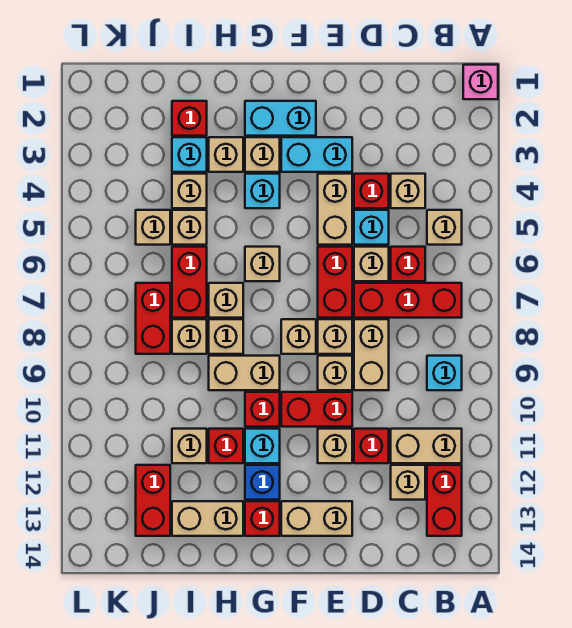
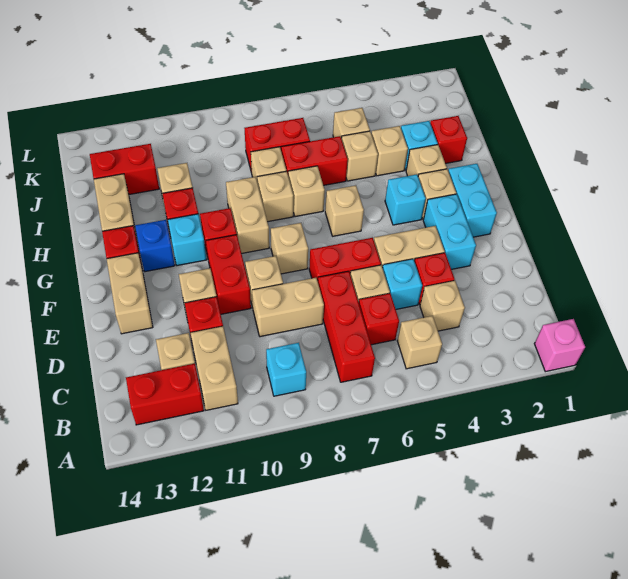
tan 1x1 brick [318,319,352,354] -> none

